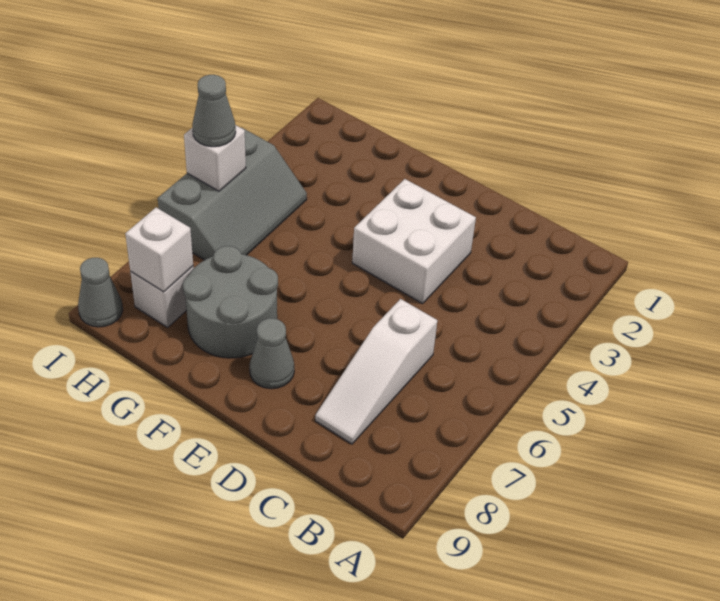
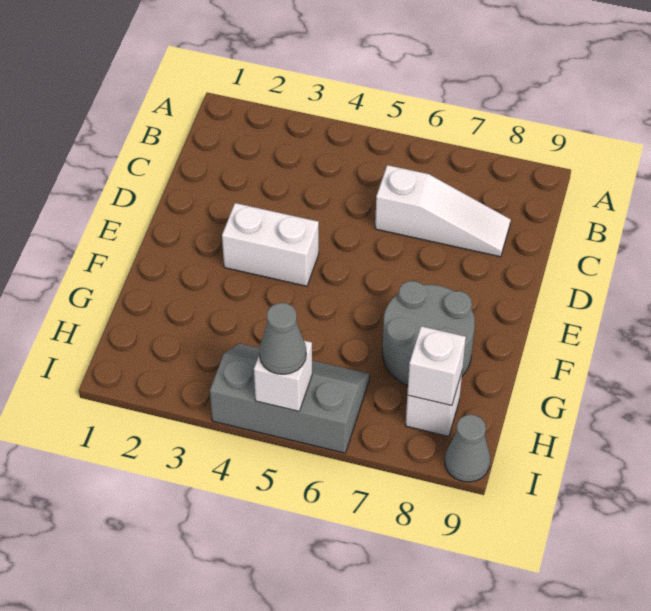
white 2x2 brick [352,179,476,304] -> white 1x2 brick [222,203,319,286]
grey 1x1 cone [250,318,294,389] -> none

